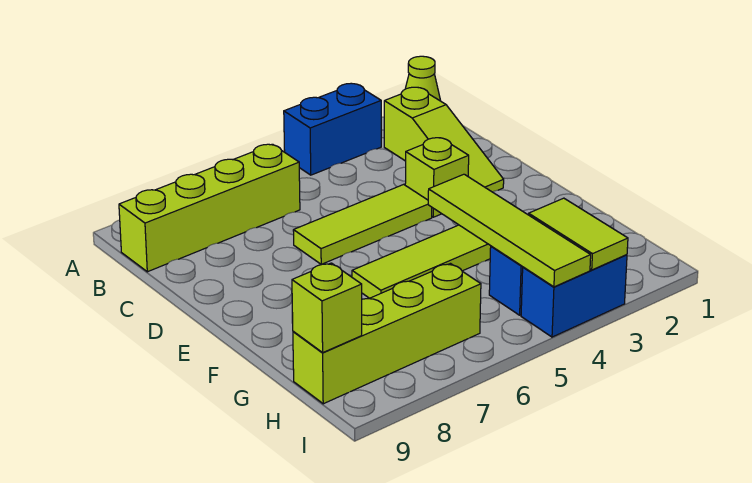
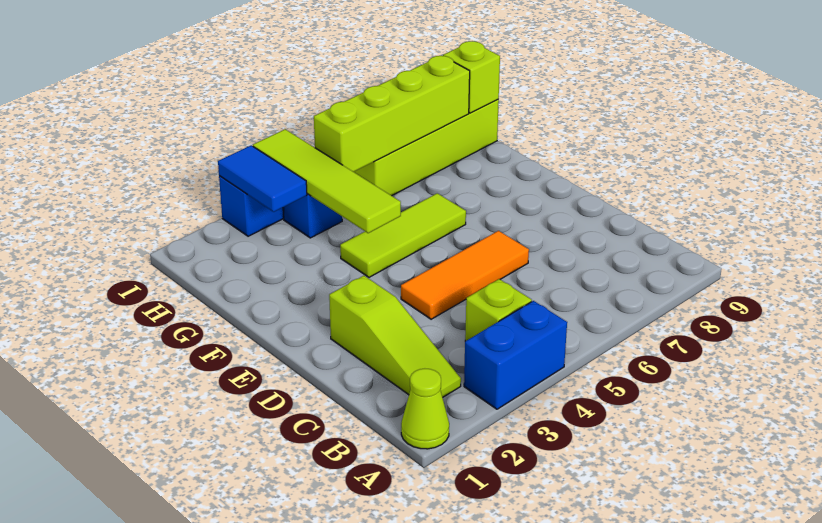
lime 1x3 slope [384,87,504,192] -> lime 1x3 slope turned to [329,276,461,398]
lime 1x4 brick [119,144,300,272] -> lime 1x4 brick moved to [314,56,470,172]
lime 1x1 brick [405,138,469,217] -> lime 1x1 brick moved to [465,279,532,341]
lime 1x3 tile [293,184,432,264] -> orange 1x3 tile [401,231,529,319]
lime 1x2 tile [529,198,628,270] -> blue 1x2 tile [218,145,307,212]

